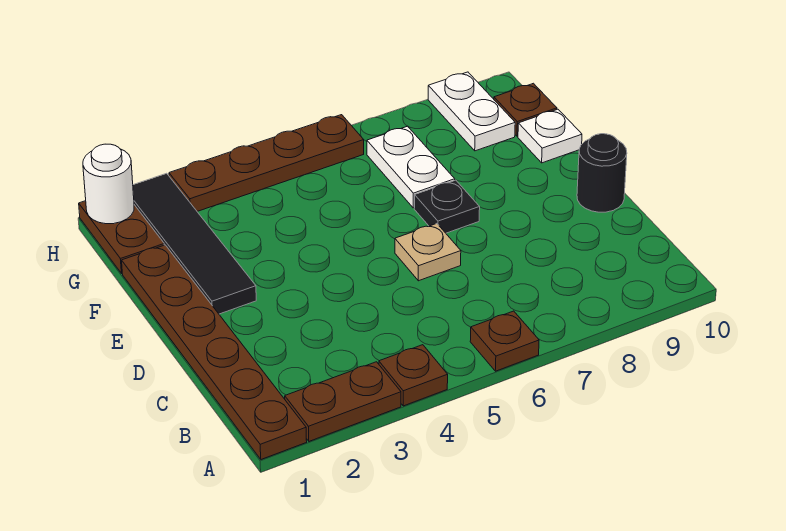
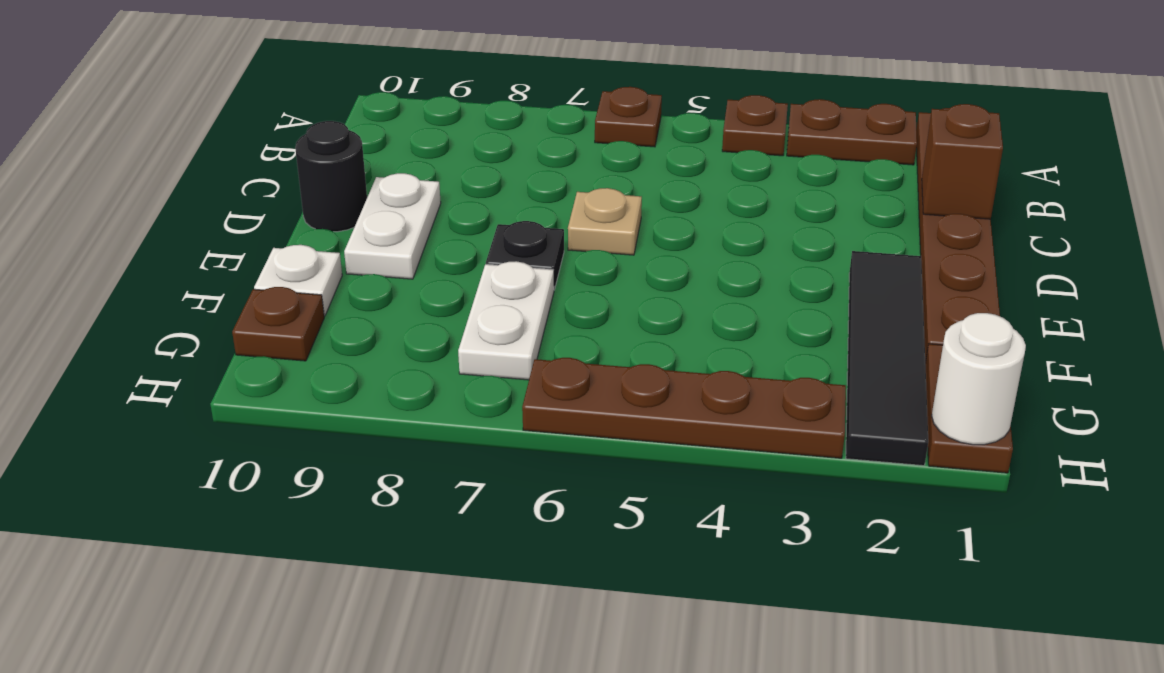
none -> brown 1x1 brick [922,104,1003,219]
white 1x2 plate [428,72,515,151] -> white 1x2 plate moved to [344,173,441,279]

